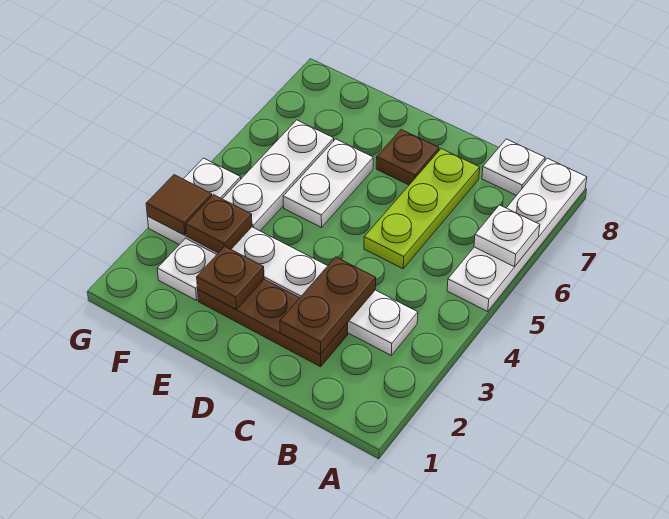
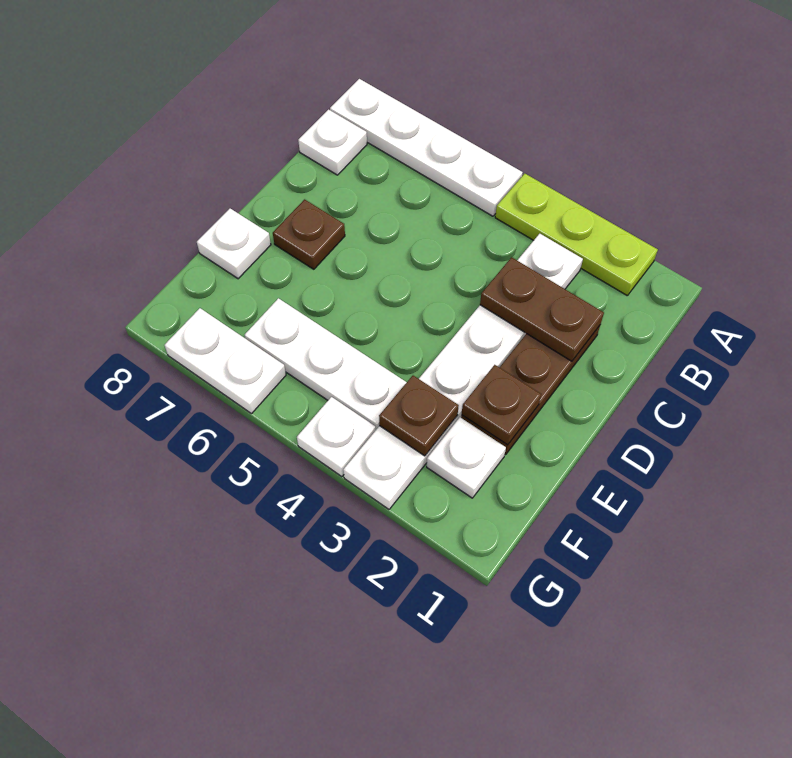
white 1x1 plate [474,205,540,267] -> white 1x1 plate moved to [197,209,271,279]
lime 1x3 plate [364,149,480,269] -> lime 1x3 plate moved to [495,174,658,296]
white 1x2 plate [283,139,373,228] -> white 1x2 plate moved to [164,308,286,414]
brown 1x1 tile [146,175,212,235] -> none

